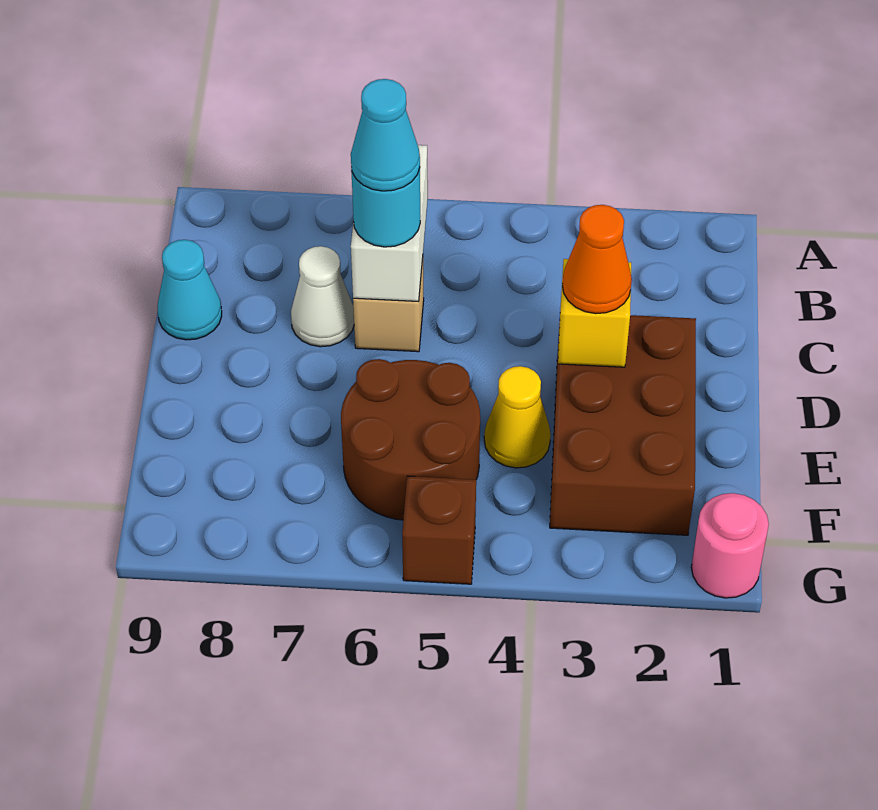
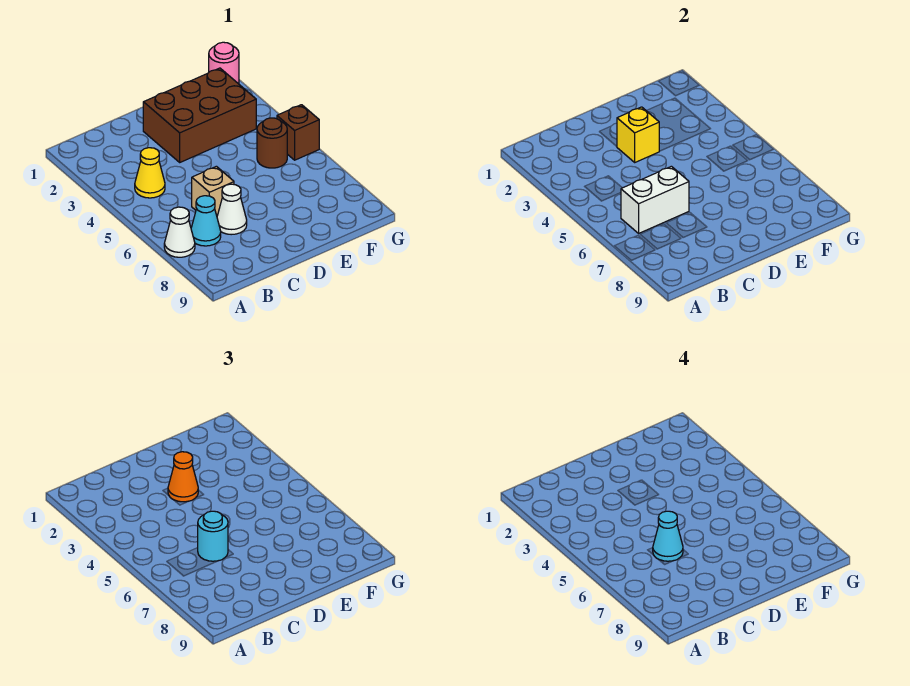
none -> white 1x1 cone [164,207,195,257]
cyan 1x1 cone [158,240,222,340] -> cyan 1x1 cone moved to [191,196,221,246]
yellow 1x1 cone [484,366,551,468] -> yellow 1x1 cone moved to [135,148,165,198]
brown 2x2 round brick [341,359,480,520] -> brown 1x1 round brick [257,118,287,168]

